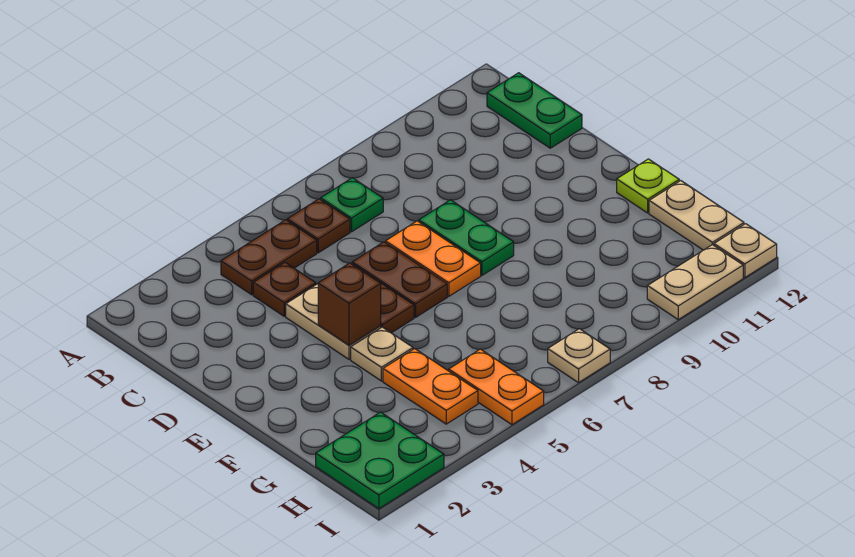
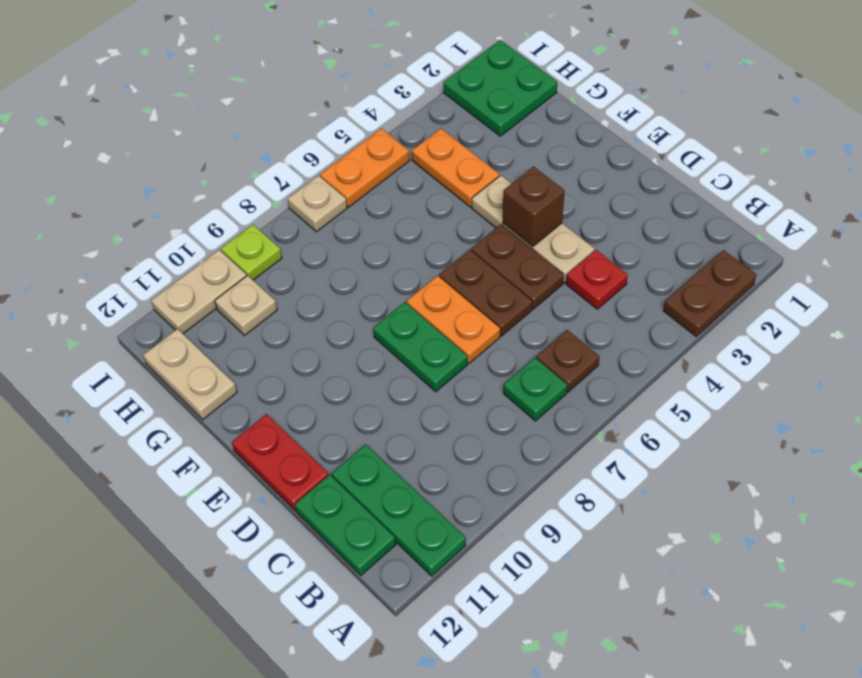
none -> green 1x3 plate [332,444,466,576]
brown 1x2 plate [221,220,317,295] -> brown 1x2 plate moved to [663,250,756,336]
brown 1x1 plate [253,263,316,316] -> red 1x1 plate [566,250,628,309]
none -> red 1x2 plate [232,414,329,511]
lime 1x1 plate [617,159,679,213] -> lime 1x1 plate moved to [221,225,282,280]
orange 1x2 plate [449,349,544,425] -> orange 1x2 plate turned to [320,129,410,207]
tan 1x1 plate [714,224,777,278] -> tan 1x1 plate moved to [215,276,277,335]

